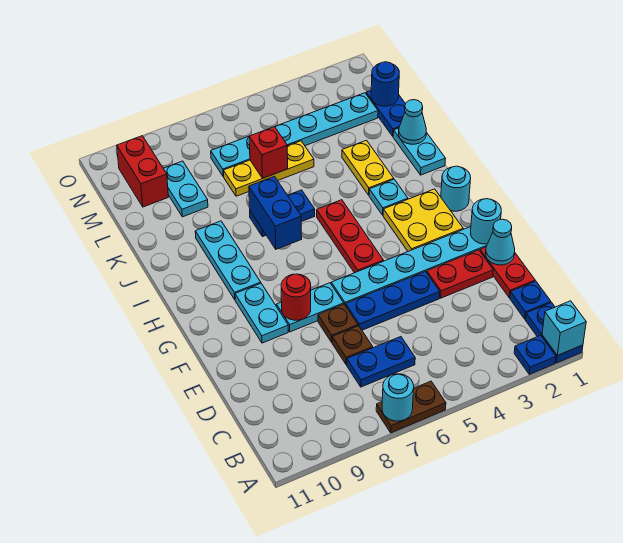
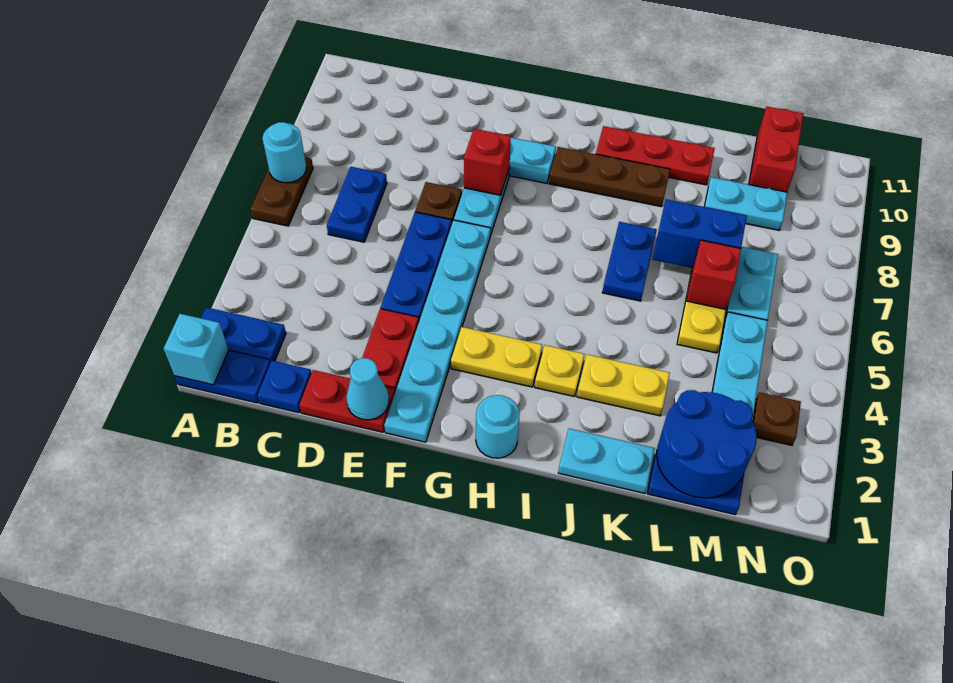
blue 1x1 plate [514,335,556,374] -> blue 1x2 plate [201,307,286,363]
brown 1x1 plate [332,326,373,365] -> brown 1x1 plate moved to [753,392,801,445]
cyan 1x1 round brick [471,199,501,244] -> none
red 1x1 round brick [281,274,311,320] -> red 1x1 brick [464,129,511,195]
yellow 2x2 plate [383,189,463,251] -> yellow 1x2 plate [451,327,542,387]
red 1x3 plate [317,200,384,273] -> red 1x3 plate moved to [596,126,715,185]
cyan 1x3 plate [195,221,261,299] -> brown 1x3 plate [549,147,670,207]
cyan 1x1 plate [369,179,408,215] -> yellow 1x1 plate [535,345,584,397]
blue 1x2 brick [249,176,302,249] -> blue 1x2 brick moved to [652,199,747,268]
cyan 1x1 cone [399,100,426,144] -> none
blue 1x1 round brick [371,62,399,106] -> blue 2x2 round brick [657,390,757,498]
red 1x2 brick [117,136,168,207] -> red 1x2 brick turned to [749,107,803,192]

